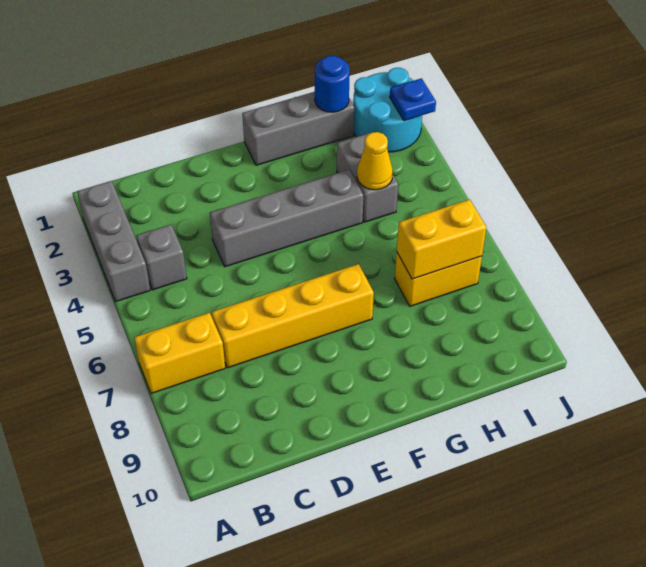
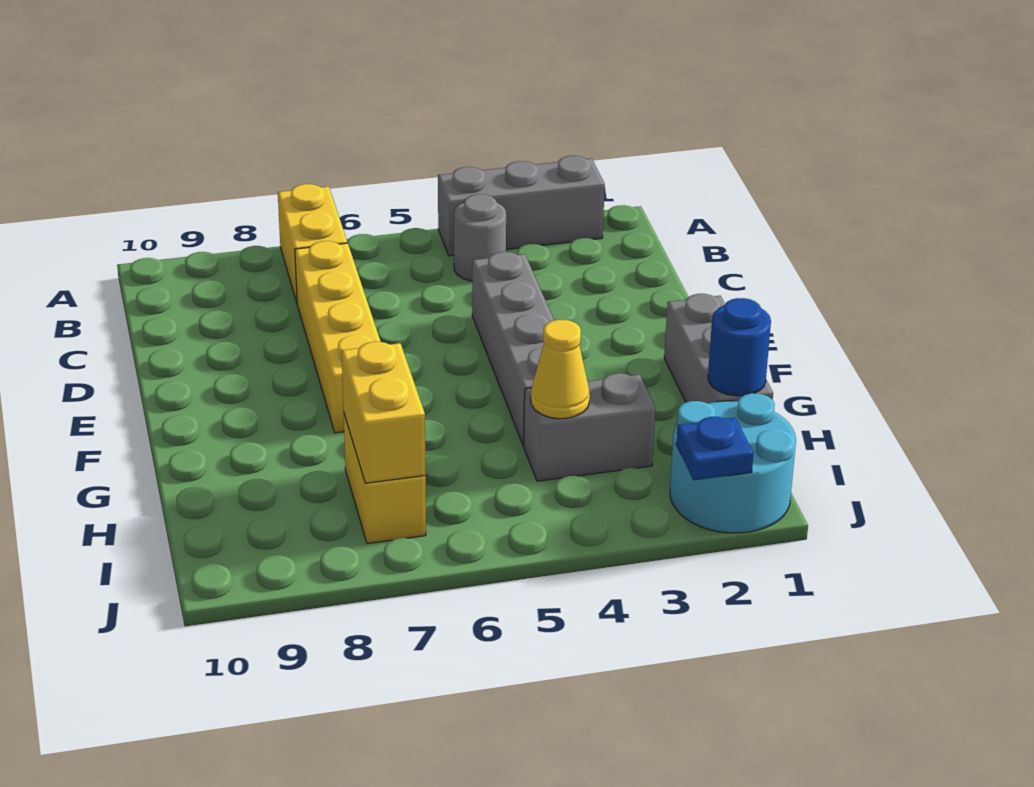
grey 1x1 brick [136,225,187,290] -> grey 1x1 round brick [454,194,506,281]

